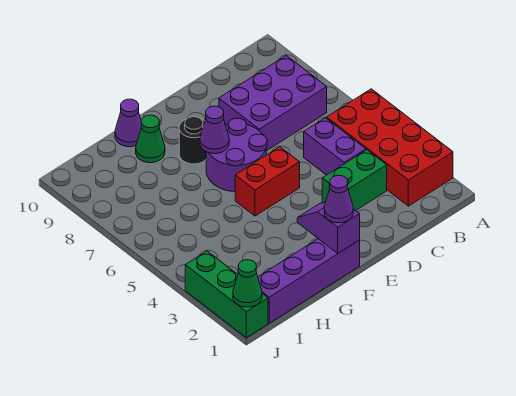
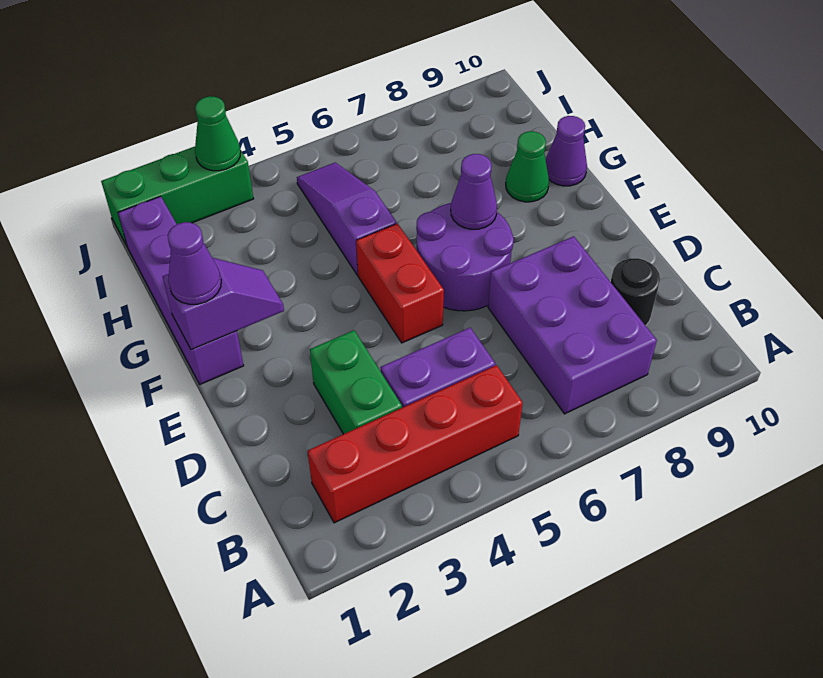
red 2x4 brick [327,89,453,206] -> red 1x4 brick [308,365,523,523]
black 1x1 round brick [179,117,206,164] -> black 1x1 round brick moved to [611,258,660,326]
none -> purple 1x3 slope [297,162,397,275]
green 1x1 cone [233,260,262,307] -> green 1x1 cone moved to [195,96,241,171]

